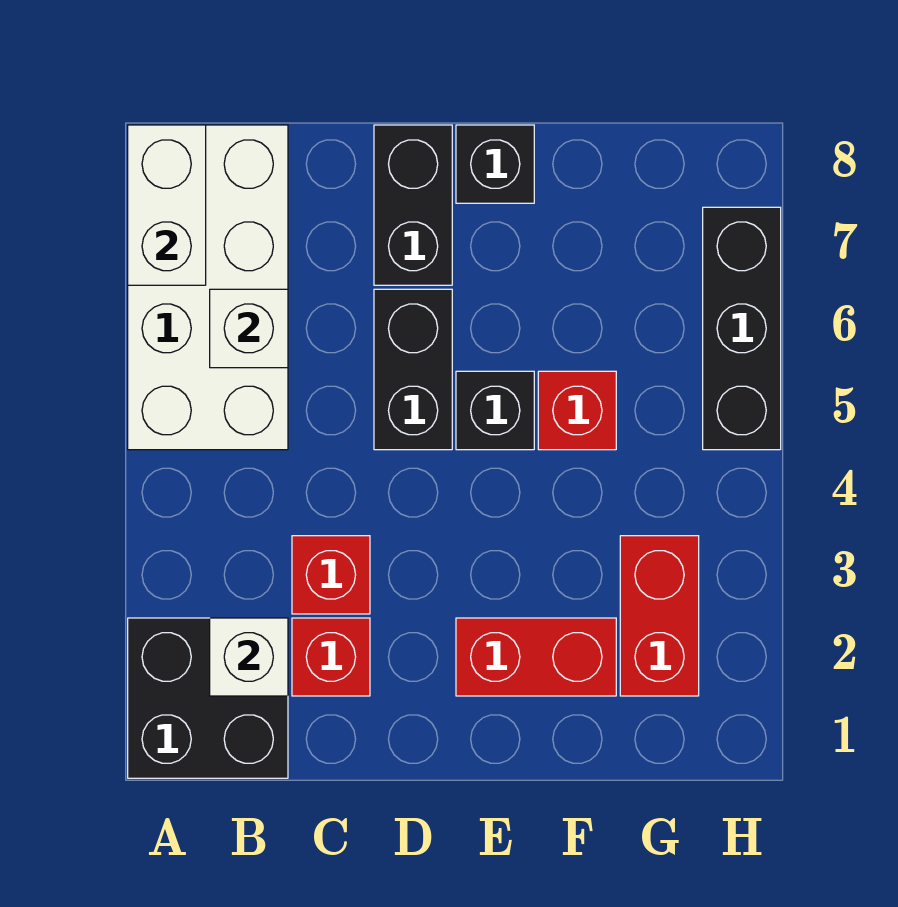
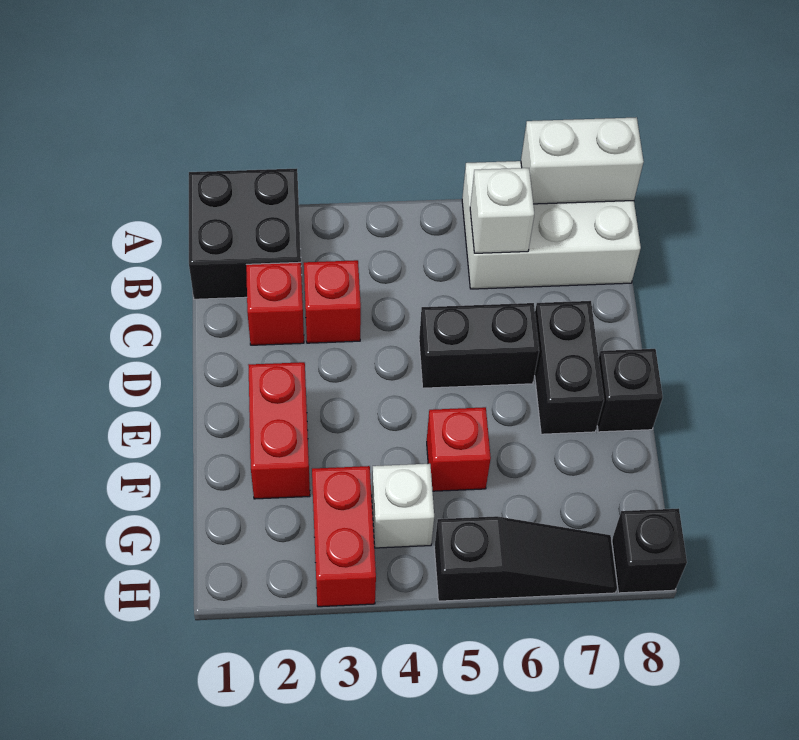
white 2x4 brick [128,125,288,450] -> white 2x3 brick [462,161,641,289]
white 1x1 brick [210,618,288,696] -> white 1x1 brick moved to [372,464,434,548]
black 1x2 brick [374,125,452,285] -> black 1x2 brick turned to [535,301,604,434]
black 1x1 brick [456,371,534,450] -> black 1x1 brick moved to [612,508,687,593]
red 1x2 brick [620,536,699,696] -> red 1x2 brick turned to [312,466,376,607]
black 1x3 brick [703,207,781,450] -> black 1x3 slope [434,516,617,601]

